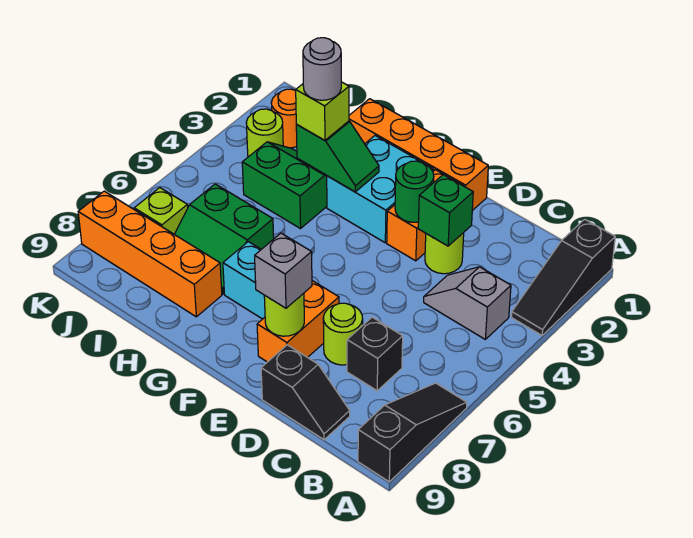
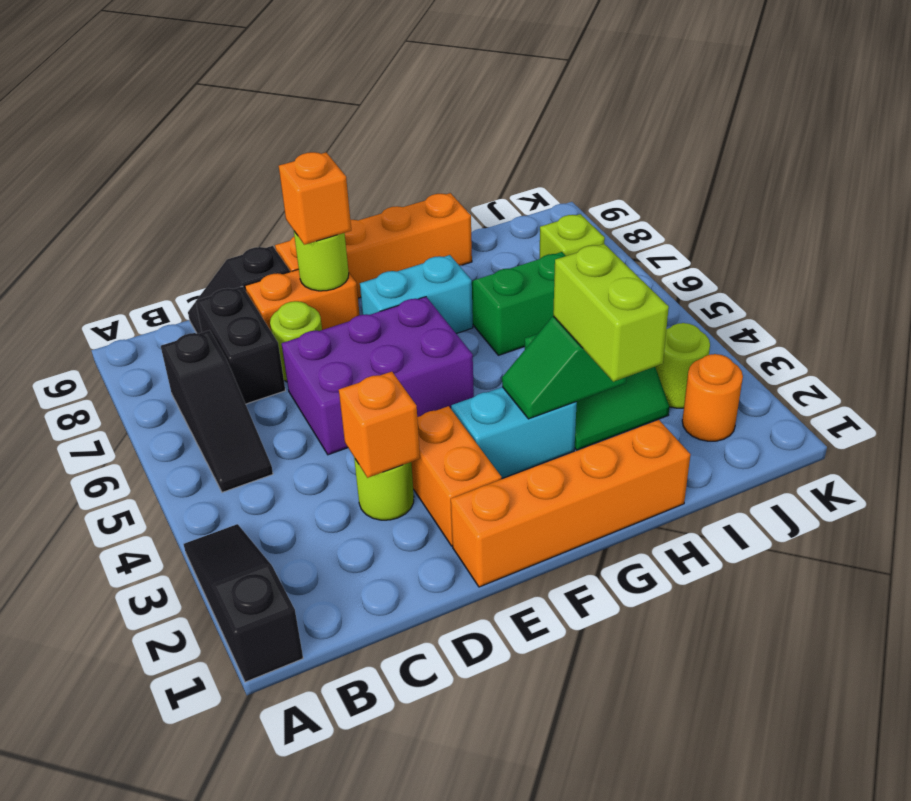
black 1x3 slope [358,383,467,482] -> black 1x3 slope moved to [161,330,273,492]
grey 1x2 slope [424,267,511,339] -> none
black 1x1 brick [347,317,403,391] -> black 1x2 brick [196,287,285,404]
green 1x1 brick [418,175,473,246] -> orange 1x1 brick [339,372,420,478]
none -> purple 2x3 brick [282,297,474,455]
green 1x1 round brick [395,161,434,222] -> none
orange 1x2 brick [257,281,339,362] -> orange 1x2 brick turned to [245,269,360,331]
grey 1x1 brick [255,233,312,308] -> orange 1x1 brick [279,152,351,245]
cyan 2x2 brick [327,136,434,243] -> cyan 1x2 brick [451,387,577,478]
lime 1x1 brick [296,82,349,140] -> lime 1x2 brick [553,244,669,382]
grey 1x1 round brick [303,38,341,100] -> none
orange 1x4 brick [78,191,222,317] -> orange 1x4 brick moved to [275,193,472,298]

